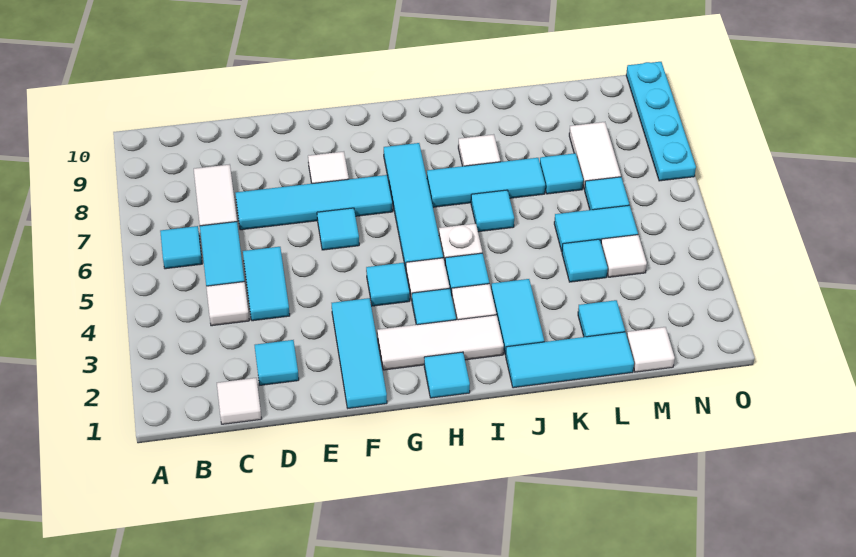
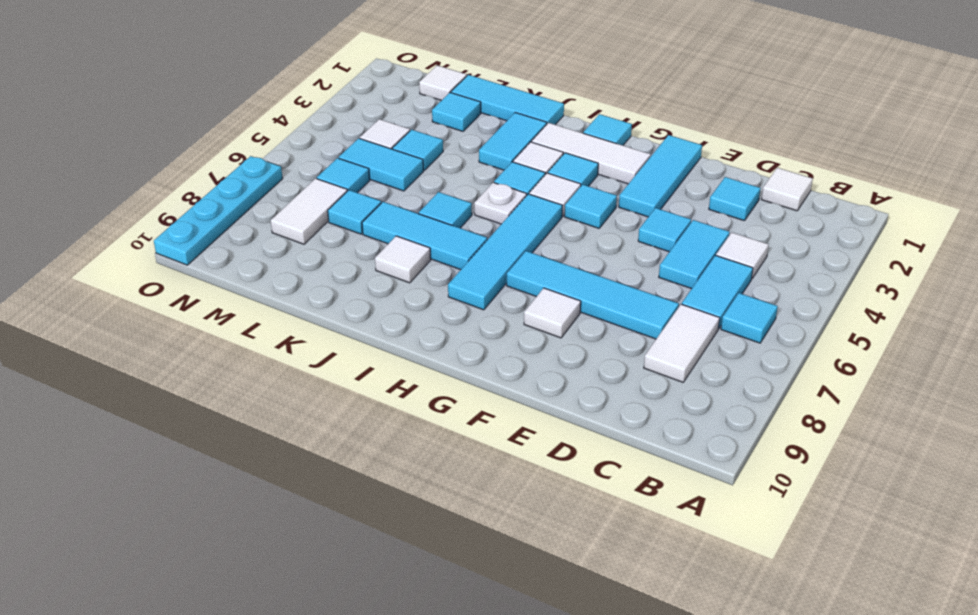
cyan 1x1 tile [317,208,359,250] -> cyan 1x1 tile moved to [638,208,691,252]

